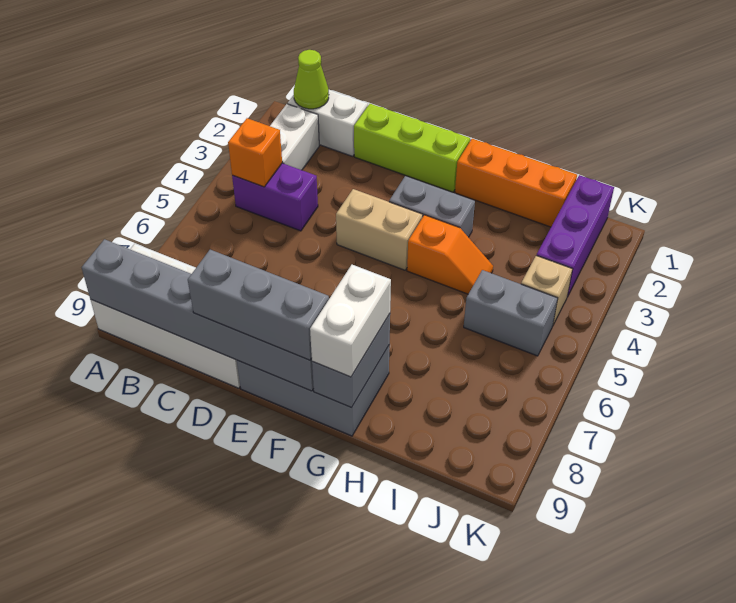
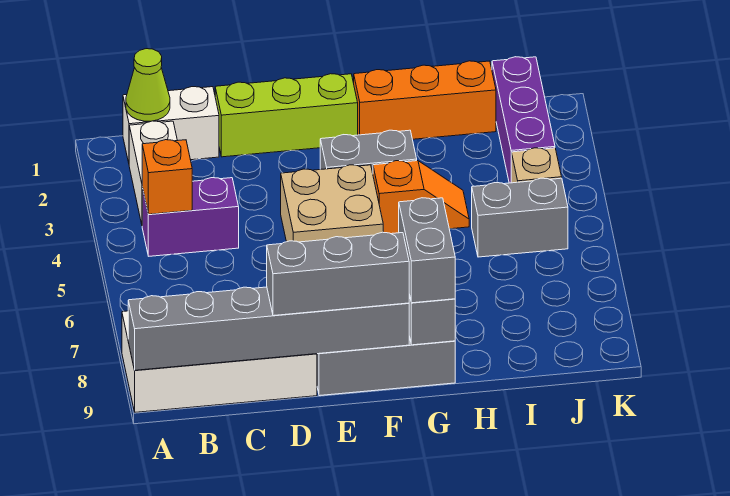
tan 1x2 brick [336,189,423,270] -> tan 2x2 brick [281,165,383,242]
white 1x2 brick [310,265,391,377] -> grey 1x2 brick [399,198,455,303]

